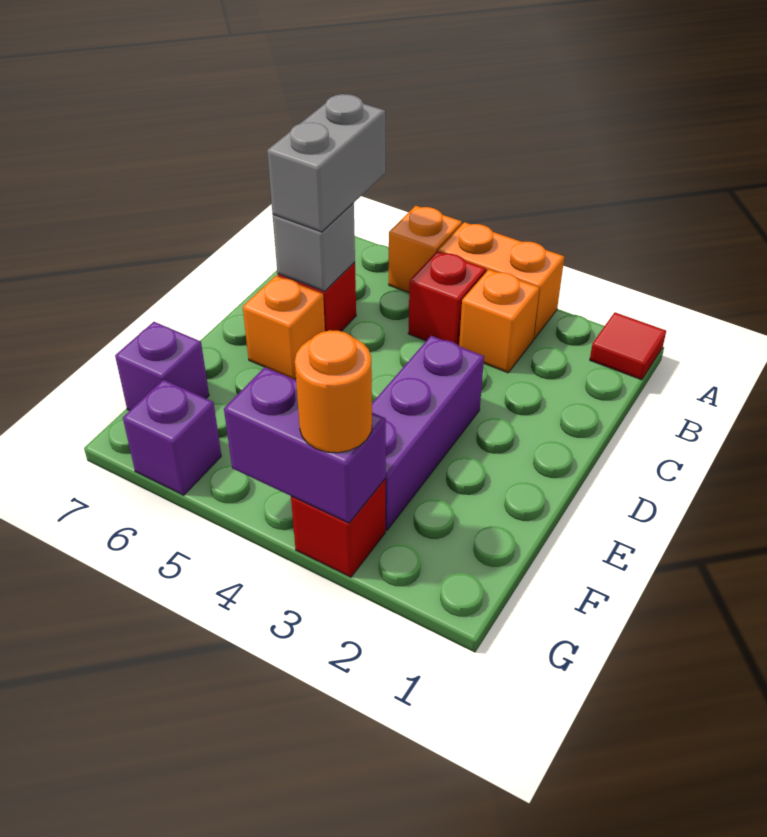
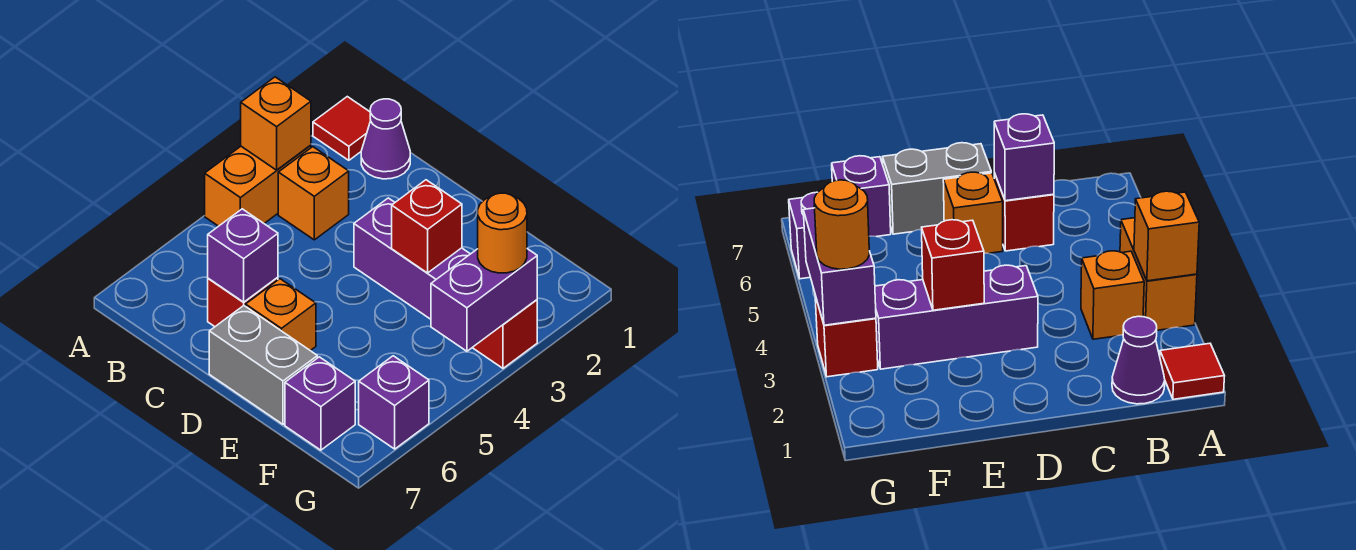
orange 1x1 brick [389,206,462,293] -> orange 1x1 brick moved to [241,77,311,170]
none -> purple 1x1 cone [361,99,410,179]
red 1x1 brick [408,251,486,345] -> red 1x1 brick moved to [392,180,462,273]
grey 1x2 brick [267,94,385,232] -> grey 1x2 brick moved to [209,306,317,424]
grey 1x1 brick [273,203,355,291] -> purple 1x1 brick [208,209,278,302]

